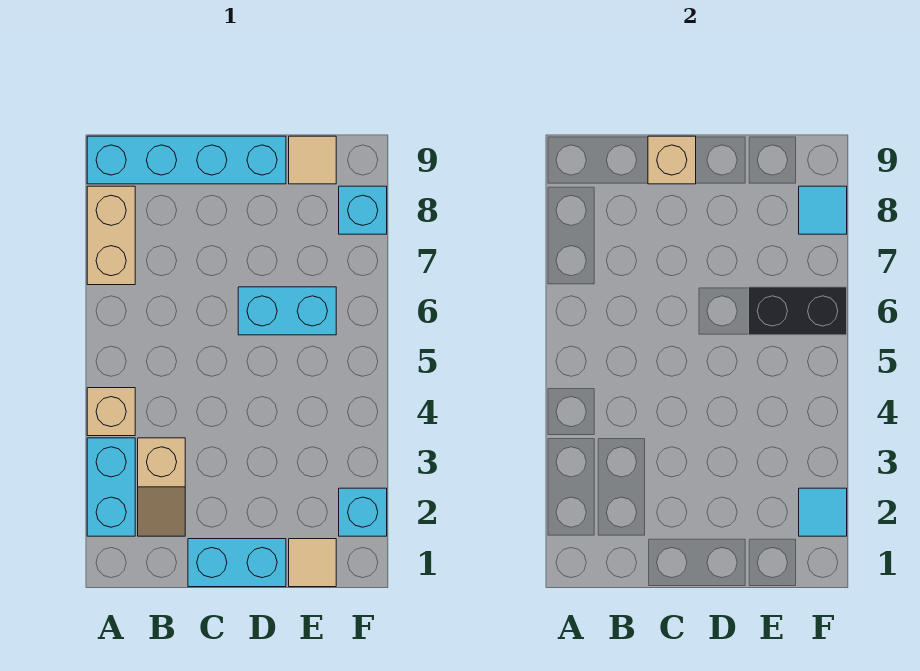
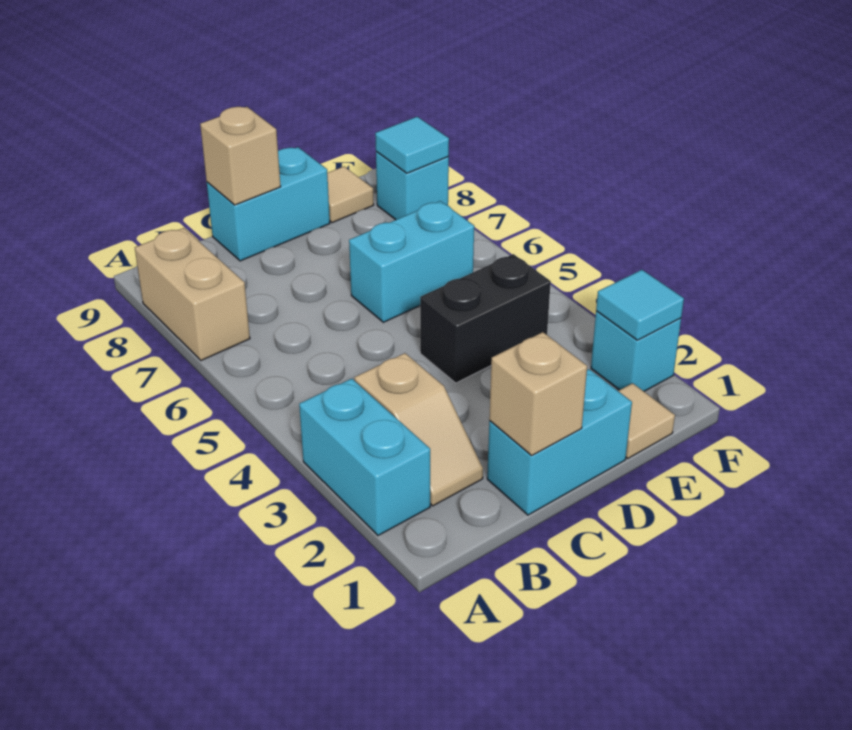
tan 1x1 brick [87,388,135,436] -> tan 1x1 brick moved to [489,332,587,456]
cyan 1x4 brick [87,136,286,184] -> cyan 1x2 brick [207,147,330,261]
black 1x2 brick [749,287,847,335] -> black 1x2 brick moved to [420,254,551,383]

